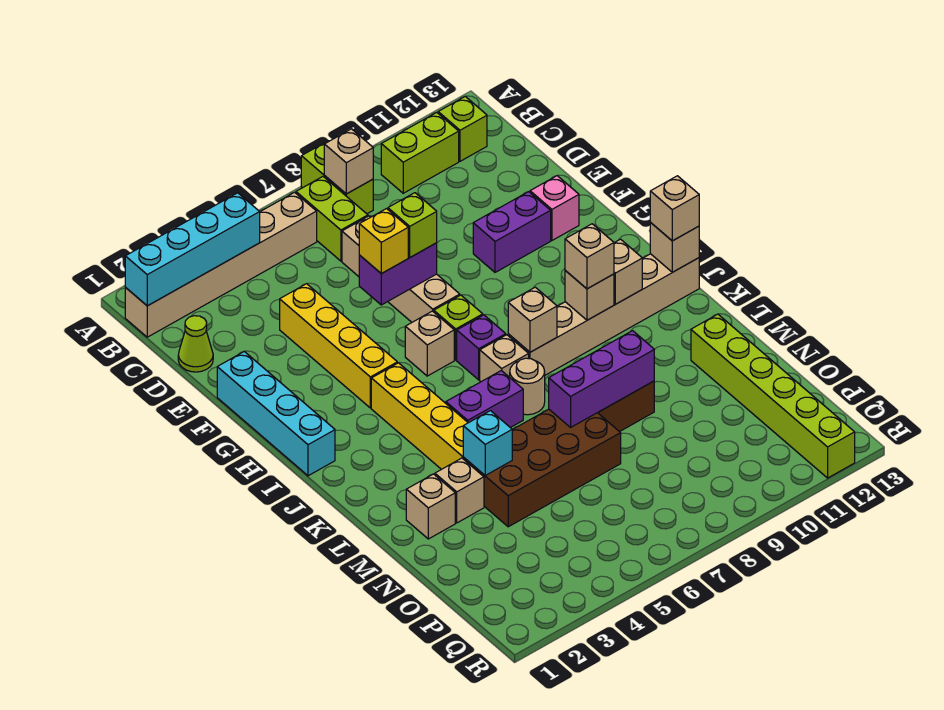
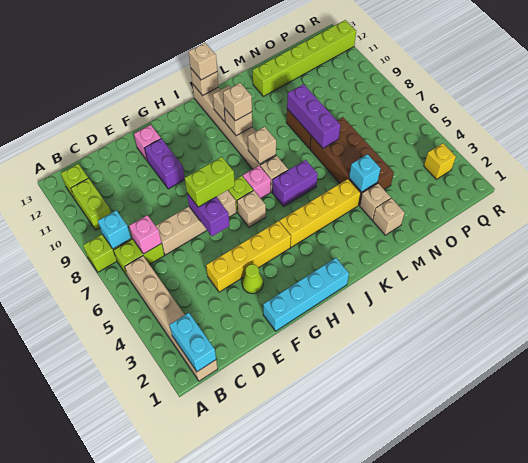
cyan 1x4 brick [125,193,260,306] -> cyan 1x2 brick [170,313,216,372]
tan 1x1 brick [324,129,373,194] -> cyan 1x1 brick [98,210,131,249]
none -> pink 1x1 brick [129,215,161,254]
lime 1x1 cone [178,316,213,372] -> lime 1x1 cone moved to [242,264,263,294]
yellow 1x1 brick [359,209,408,274] -> yellow 1x1 brick moved to [424,143,456,179]
lime 1x1 brick [388,193,437,257] -> lime 1x2 brick [185,157,235,207]
purple 1x1 brick [457,315,506,380] -> pink 1x1 brick [243,166,271,198]
purple 1x2 brick [446,371,523,428] -> purple 1x2 brick turned to [272,160,318,206]
tan 1x1 round brick [510,358,545,415] -> none

